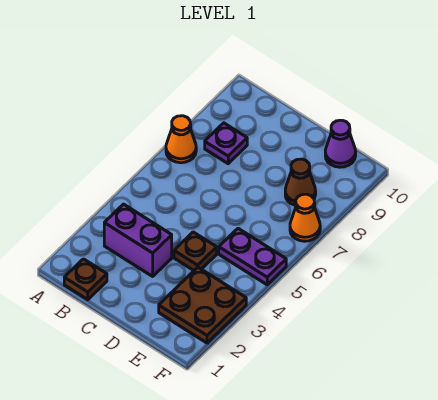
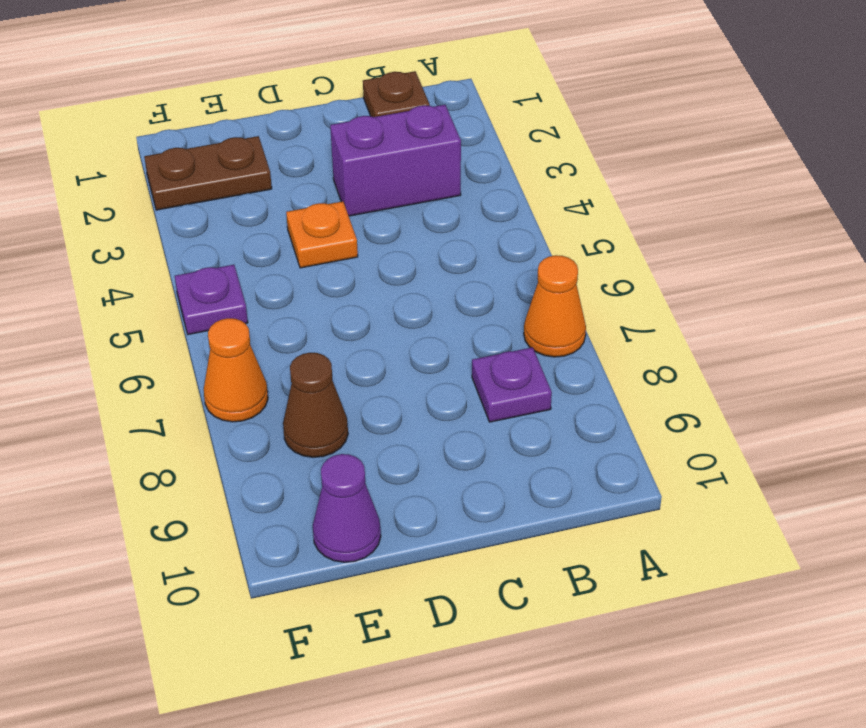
brown 1x1 plate [174,232,217,270] -> orange 1x1 plate [286,201,358,268]
brown 2x2 plate [159,267,246,343] -> brown 1x2 plate [144,136,272,210]
purple 1x2 plate [219,229,286,285] -> purple 1x1 plate [175,265,248,335]

